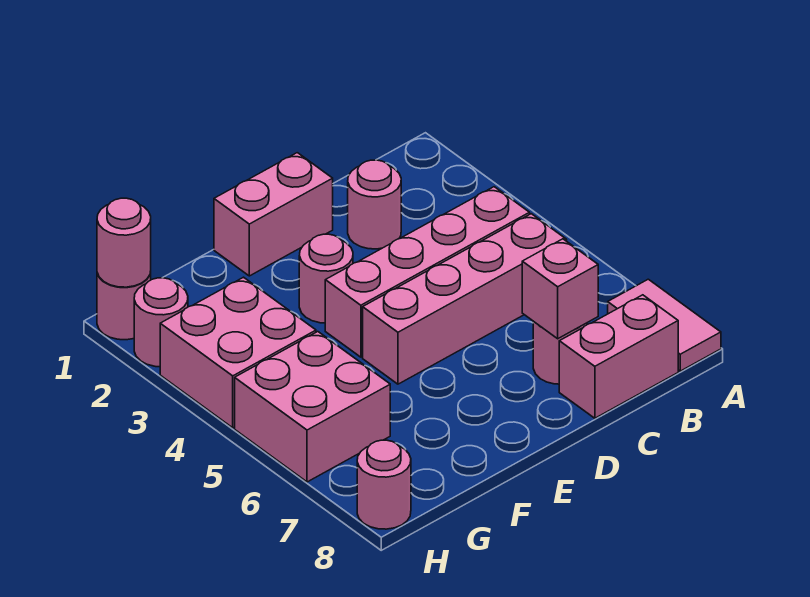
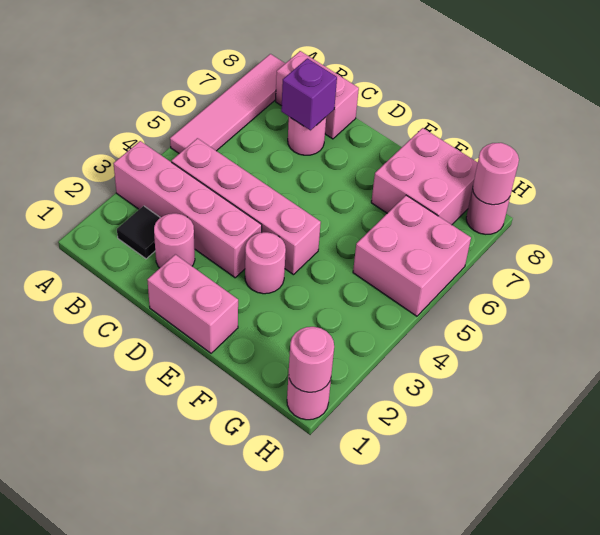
pink 1x2 tile [608,279,721,371] -> pink 1x4 tile [170,54,285,153]
none -> black 1x1 tile [117,206,160,259]
pink 1x4 brick [363,214,567,384] -> pink 1x4 brick moved to [113,141,262,278]
pink 1x1 brick [522,239,598,339] -> purple 1x1 brick [281,58,337,130]
pink 2x2 brick [160,277,316,428] -> pink 2x2 brick moved to [371,128,478,225]
pink 1x1 round brick [134,278,188,367] -> pink 1x1 round brick moved to [472,143,519,205]

